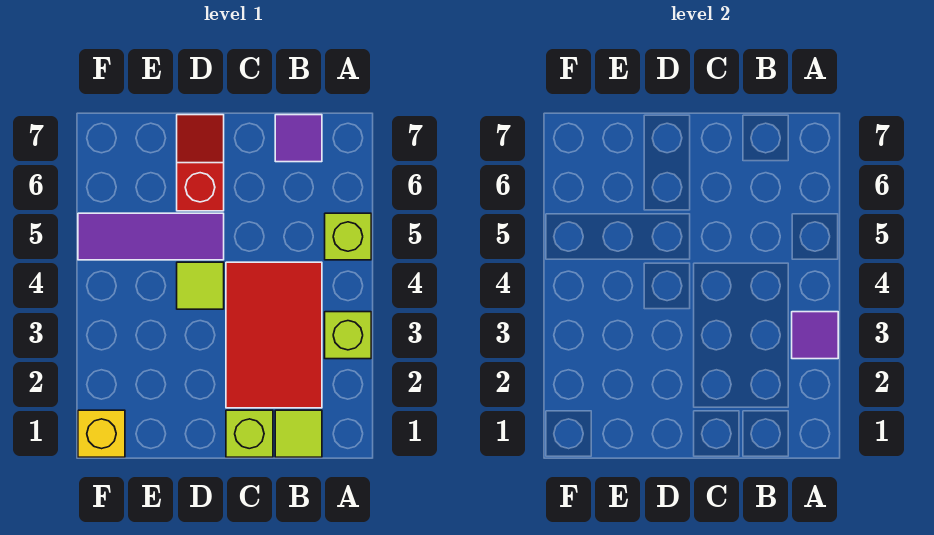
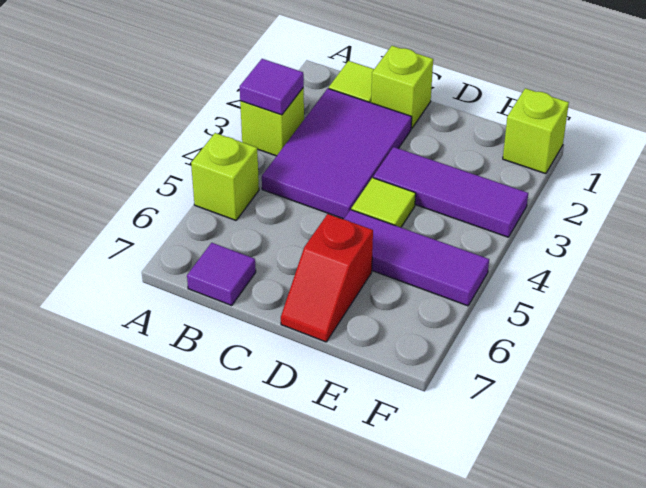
red 2x3 tile [226,262,322,408] -> purple 2x3 tile [262,89,412,219]
none -> purple 1x3 tile [373,147,528,237]
yellow 1x1 brick [78,410,125,457] -> lime 1x1 brick [503,88,569,174]

